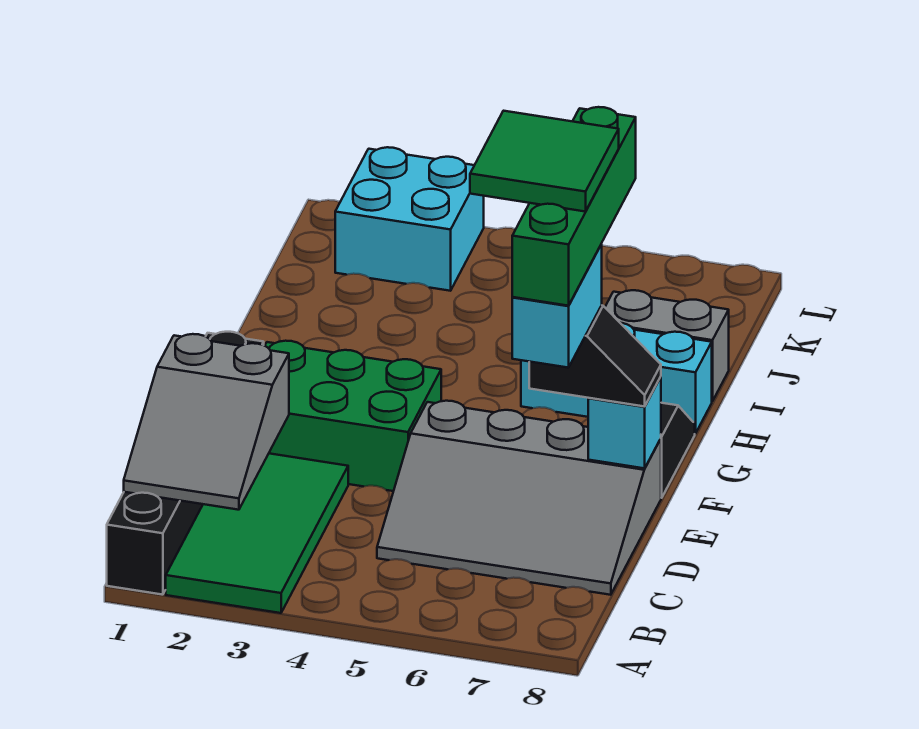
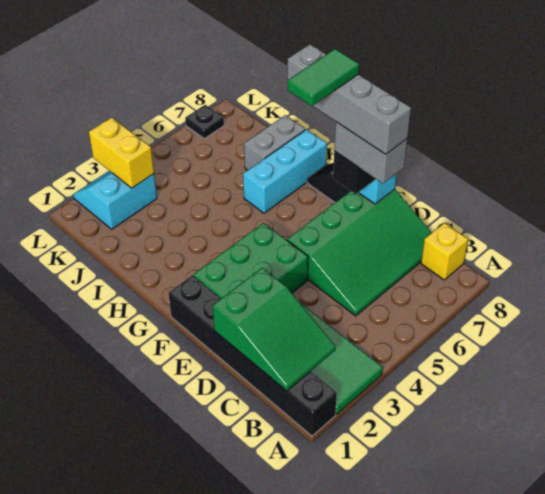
grey 2x3 slope [124,334,289,510] -> green 2x3 slope [213,268,335,391]
none -> yellow 1x1 brick [421,223,468,280]
grey 3x4 slope [377,401,661,595] -> green 3x4 slope [287,189,432,316]
cyan 1x2 brick [512,244,602,368] -> grey 1x2 brick [334,122,408,184]
green 1x4 brick [512,107,636,306] -> grey 1x4 brick [287,44,411,154]
green 2x2 tile [470,111,619,212] -> green 1x2 tile [288,49,359,106]
cyan 2x2 brick [335,147,484,291] -> cyan 2x2 slope [73,171,157,229]
none -> yellow 1x2 brick [89,117,154,188]
none -> black 1x1 plate [185,105,224,139]

